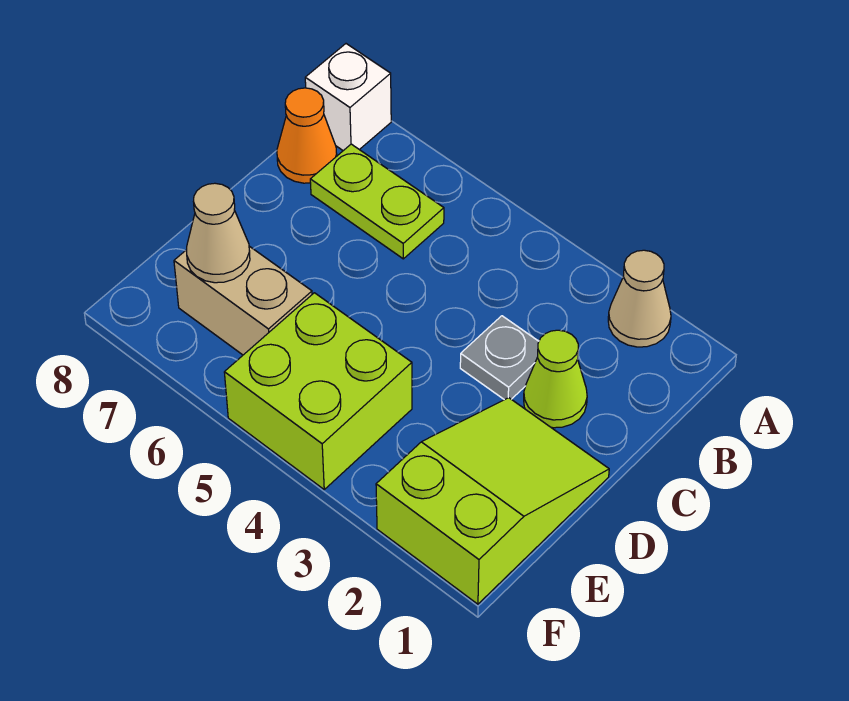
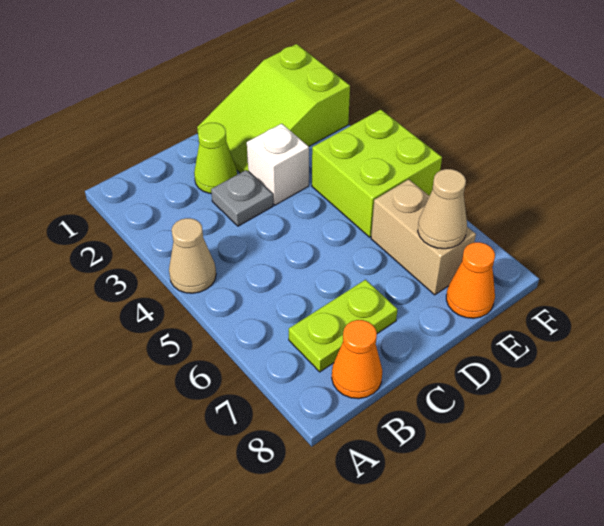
tan 1x1 cone [608,250,671,347] -> tan 1x1 cone moved to [169,218,216,293]
white 1x1 brick [305,44,391,151] -> white 1x1 brick moved to [247,124,309,205]
lime 1x2 plate [310,144,444,259] -> lime 1x2 plate turned to [289,280,398,372]
none -> orange 1x1 cone [446,242,495,318]

